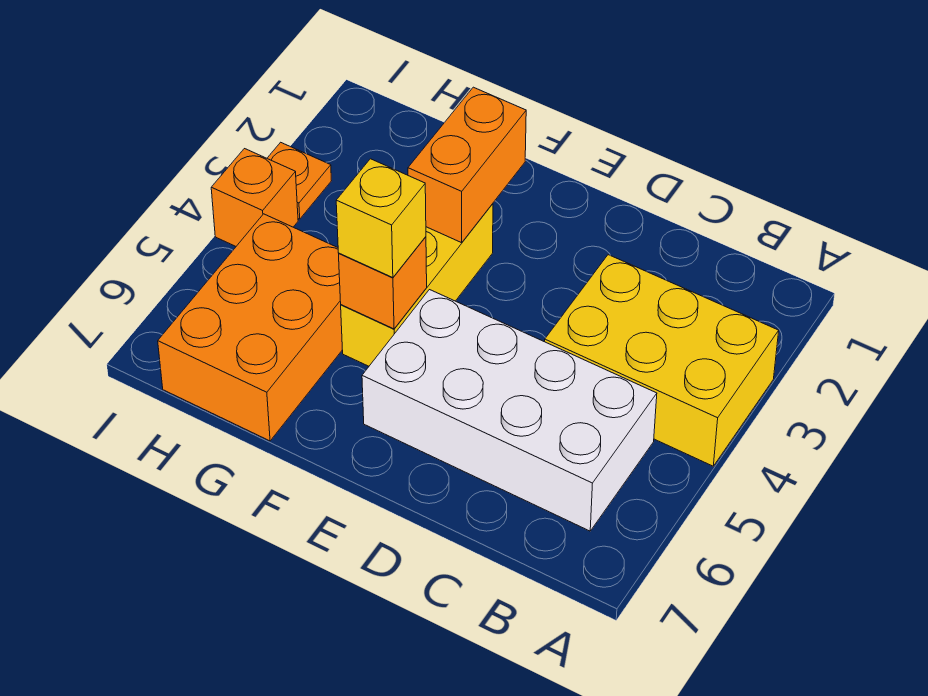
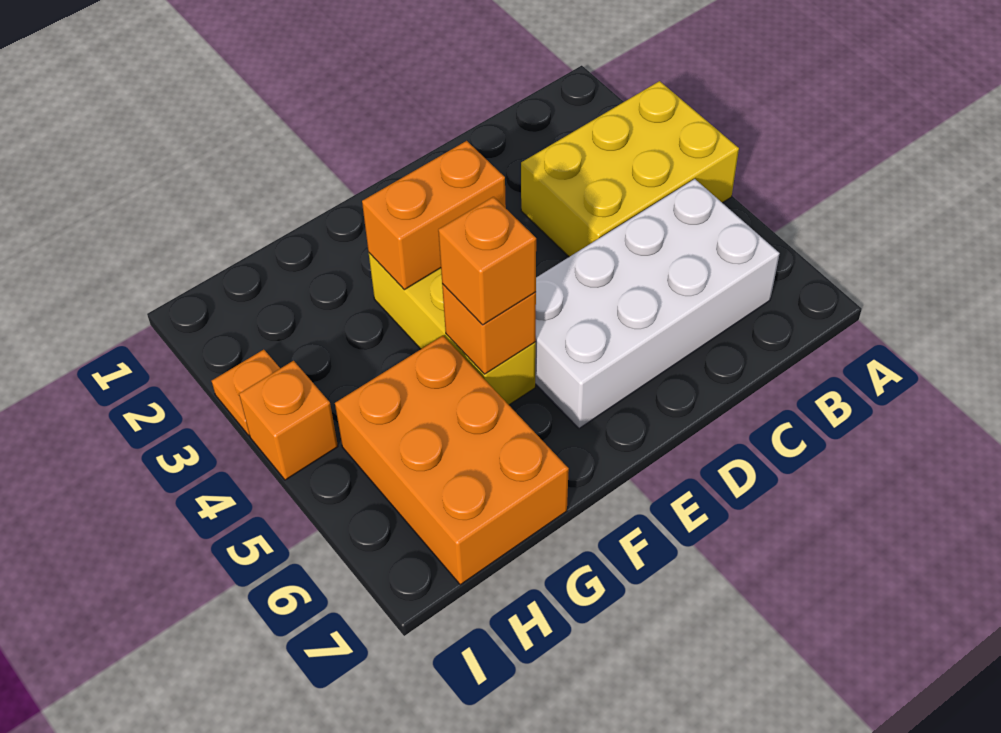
orange 1x2 brick [408,87,526,243] -> orange 1x2 brick turned to [362,141,506,290]
yellow 1x1 brick [336,159,426,278] -> orange 1x1 brick [438,197,536,325]

